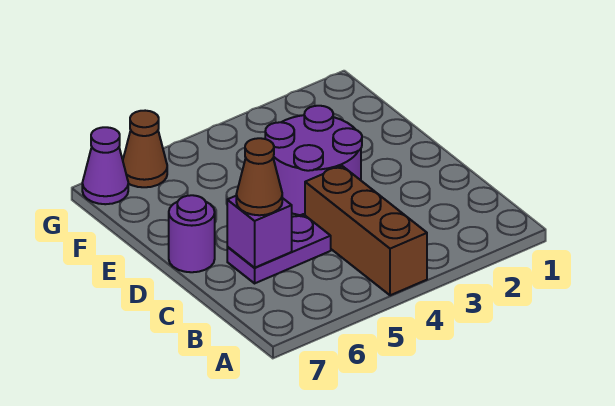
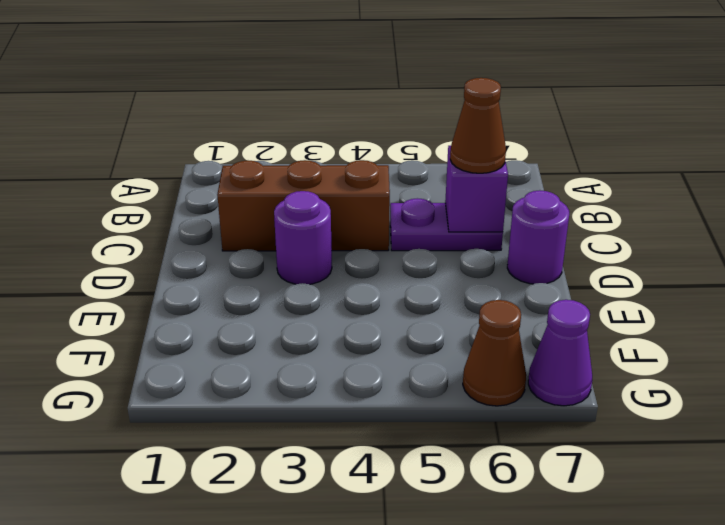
brown 1x3 brick [305,166,427,295] -> brown 1x3 brick turned to [217,160,390,251]
purple 2x2 round brick [265,106,362,215] -> purple 1x1 round brick [274,191,332,284]

